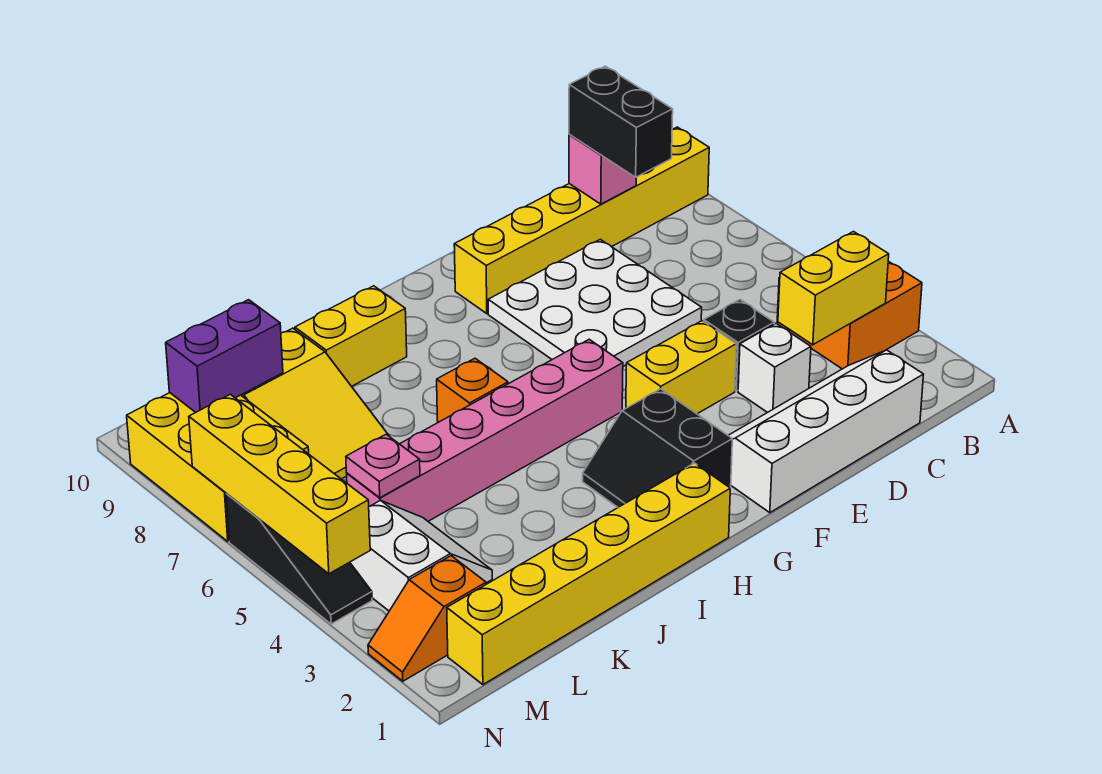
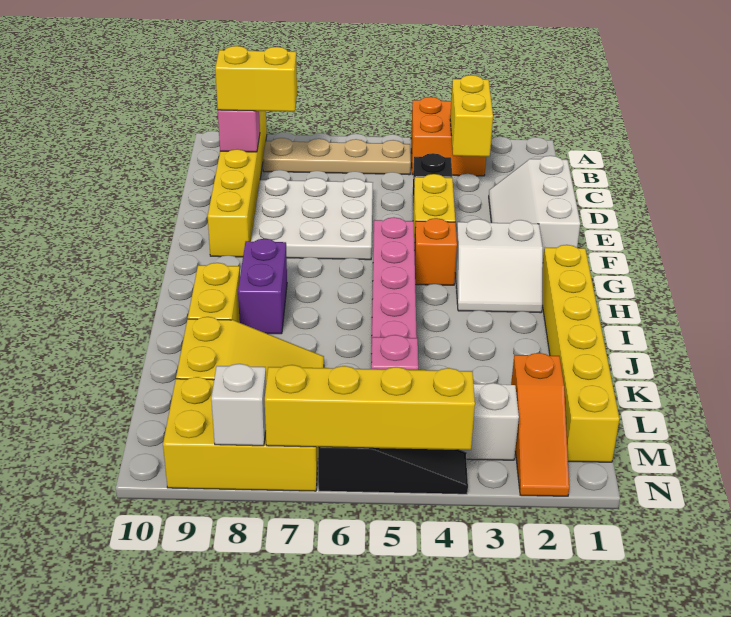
none -> tan 1x4 plate [263,138,411,175]
white 2x4 slope [728,350,924,513] -> white 2x3 slope [489,156,580,258]
black 1x2 brick [569,66,673,177] -> yellow 1x2 brick [215,46,297,112]
white 1x1 brick [738,324,811,413] -> white 1x1 brick moved to [211,364,266,446]
black 2x2 slope [583,389,732,507] -> white 2x2 slope [455,219,543,313]
orange 1x1 brick [437,358,508,422] -> orange 1x1 brick moved to [414,218,457,285]
purple 1x2 brick [166,300,283,412] -> purple 1x2 brick moved to [238,239,287,334]
orange 1x2 slope [368,556,486,681] -> orange 1x3 slope [511,353,569,496]

